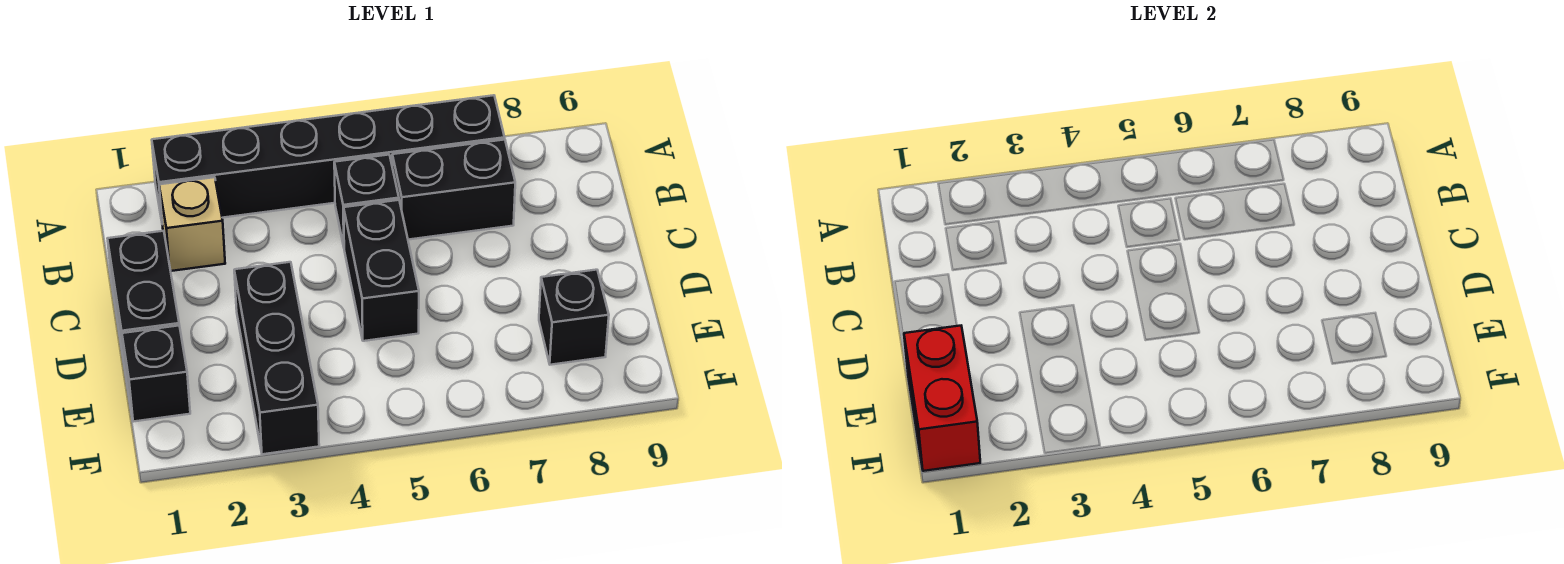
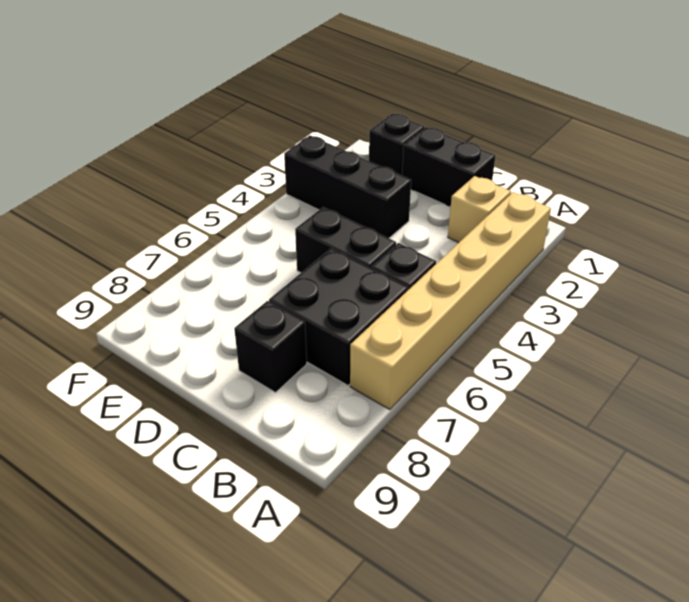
black 1x6 brick [152,95,505,221] -> tan 1x6 brick [350,192,551,410]
black 1x2 brick [392,140,515,240] -> black 2x2 brick [269,249,408,385]
red 1x2 brick [904,326,980,471] -> none
black 1x1 brick [539,270,609,365] -> black 1x1 brick moved to [234,301,307,393]

